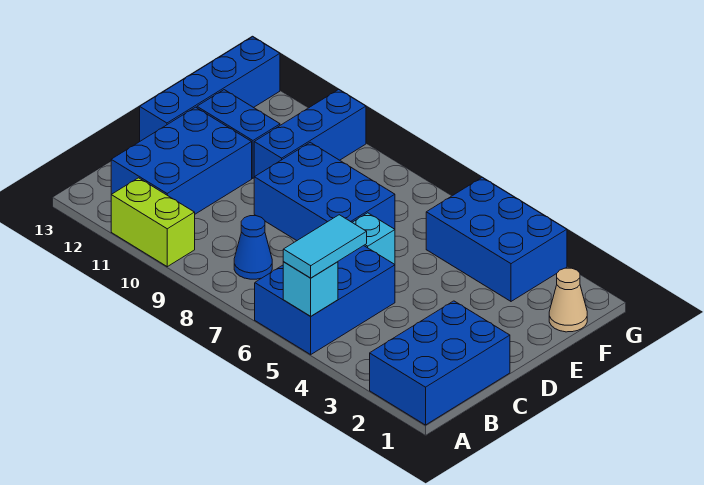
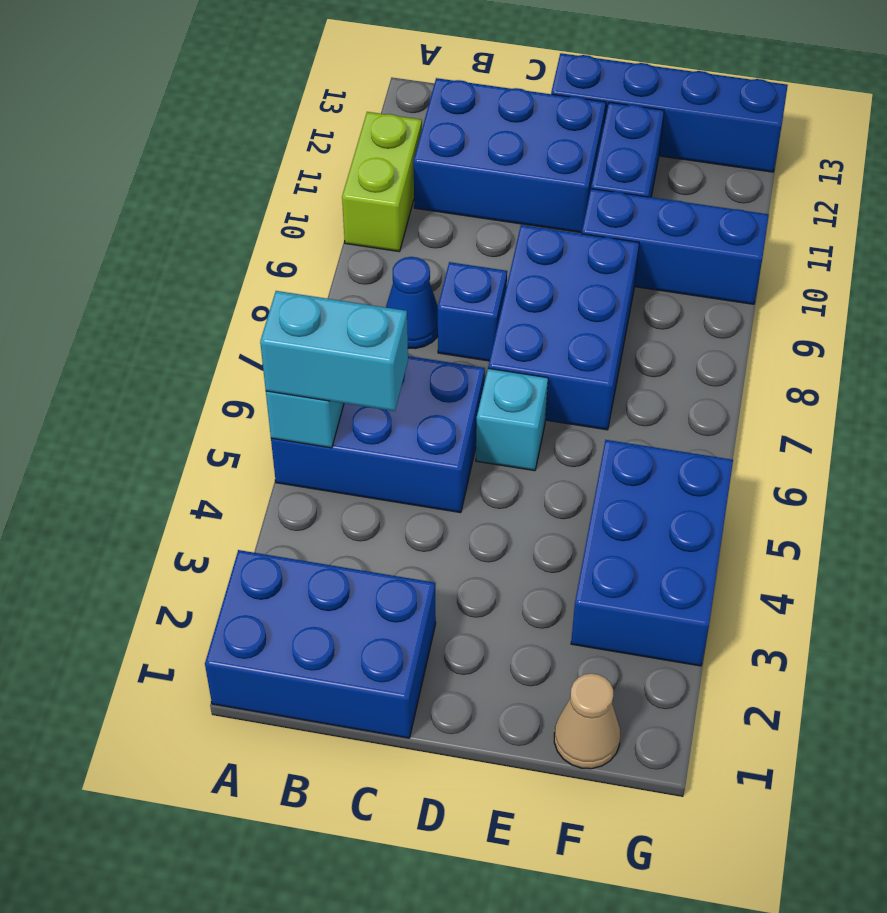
cyan 1x2 tile [283,215,367,278] -> cyan 1x2 brick [260,291,408,411]
none -> blue 1x1 brick [438,262,507,361]

